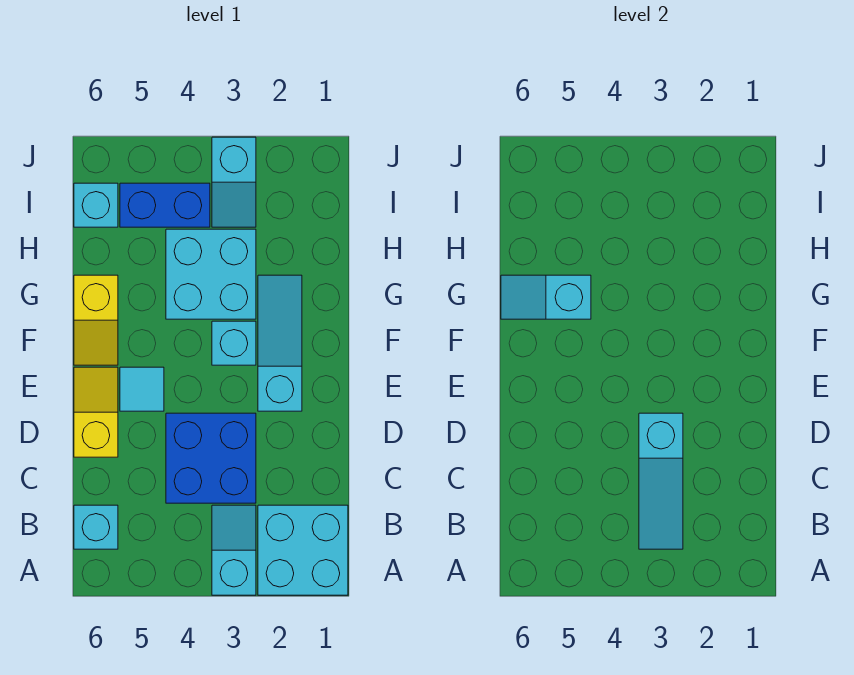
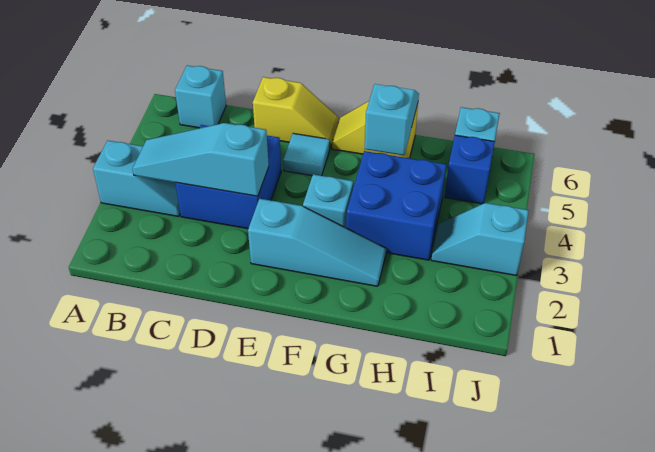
cyan 2x2 brick [258,505,348,595] -> none
cyan 2x2 brick [166,229,256,319] -> blue 2x2 brick [346,151,446,260]
blue 1x2 brick [120,183,210,227] -> blue 1x1 brick [445,135,495,204]

